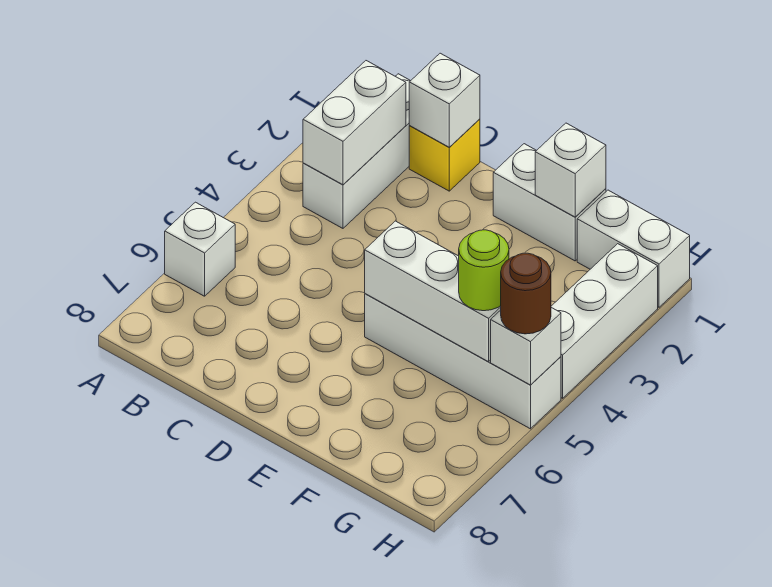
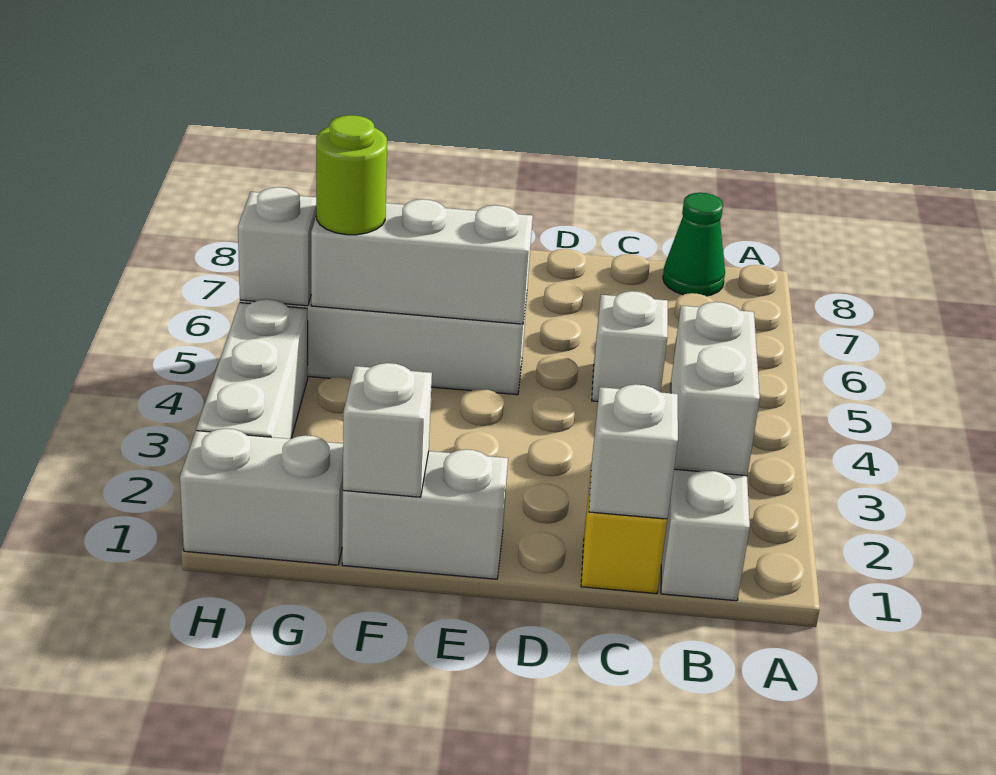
white 1x1 brick [165,202,235,296] -> white 1x1 brick moved to [592,291,668,402]
none -> green 1x1 cone [663,193,725,296]
brown 1x1 round brick [501,253,551,334] -> none

